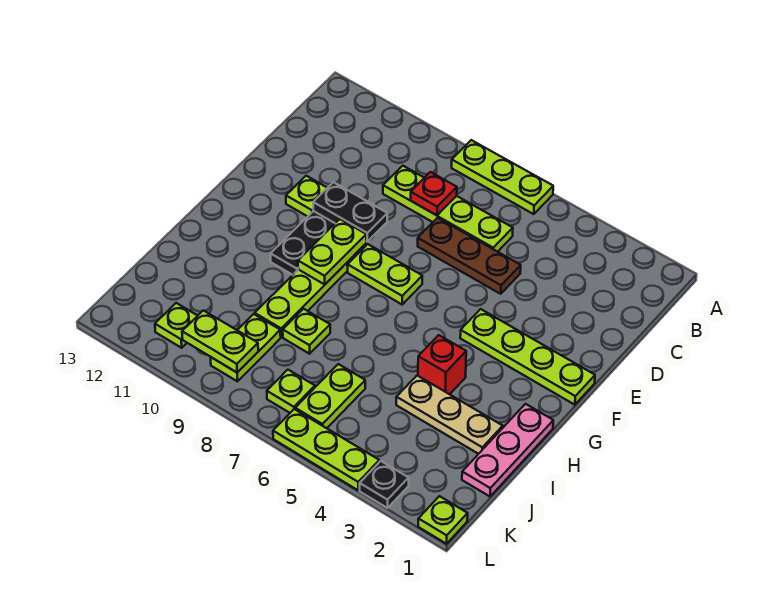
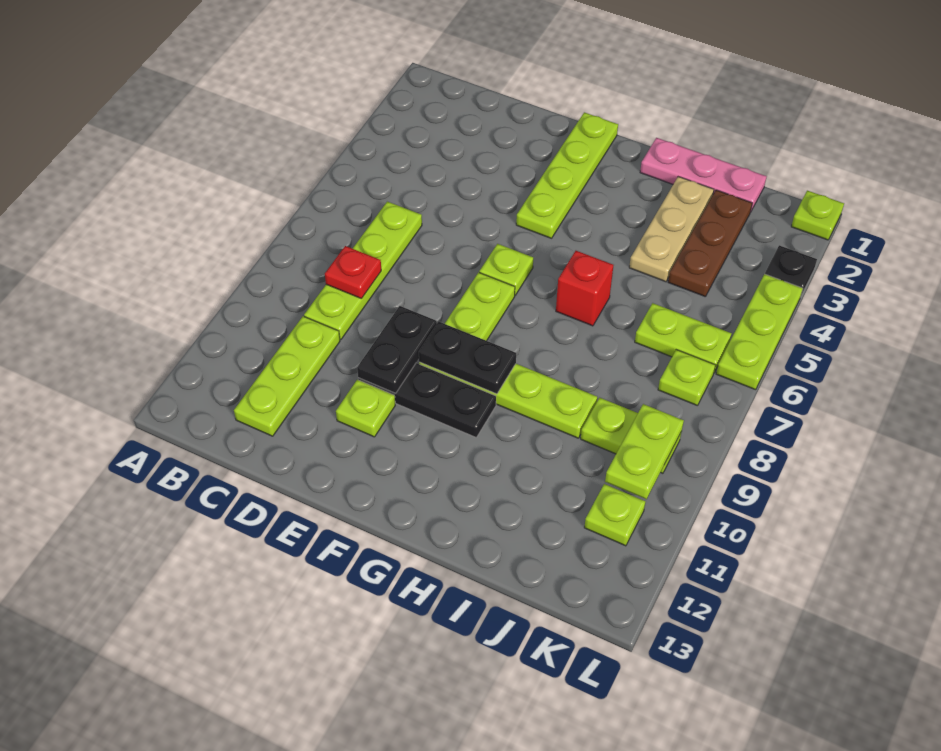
lime 1x3 plate [452,140,553,214] -> lime 1x3 plate moved to [234,316,340,436]
brown 1x3 plate [418,218,521,294] -> brown 1x3 plate moved to [668,190,752,297]
lime 1x2 plate [298,219,366,284] -> black 1x2 plate [419,322,516,394]
red 1x1 brick [418,335,466,394] -> red 1x1 brick moved to [556,251,613,326]
lime 1x1 plate [283,309,330,354] -> lime 1x1 plate moved to [479,244,533,295]

